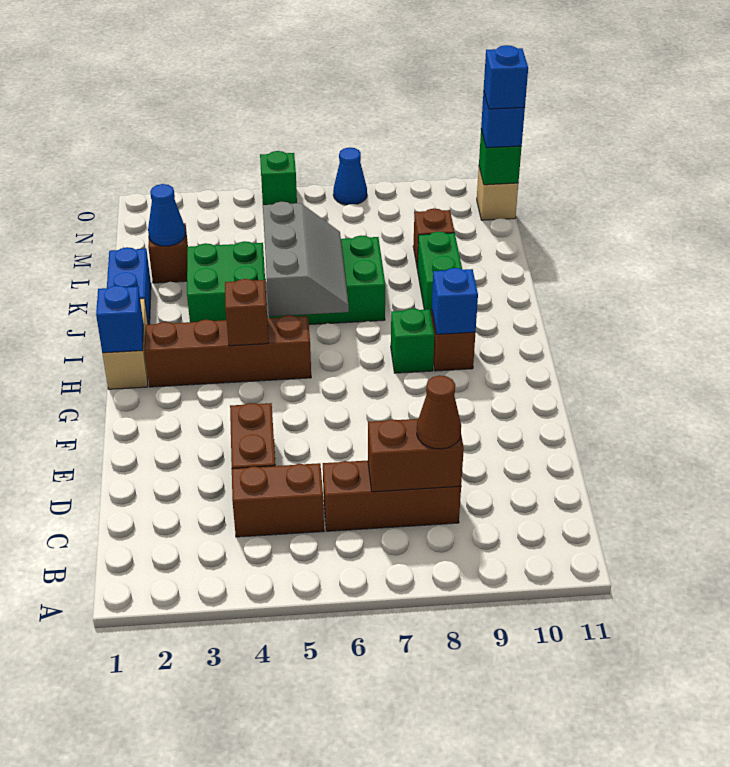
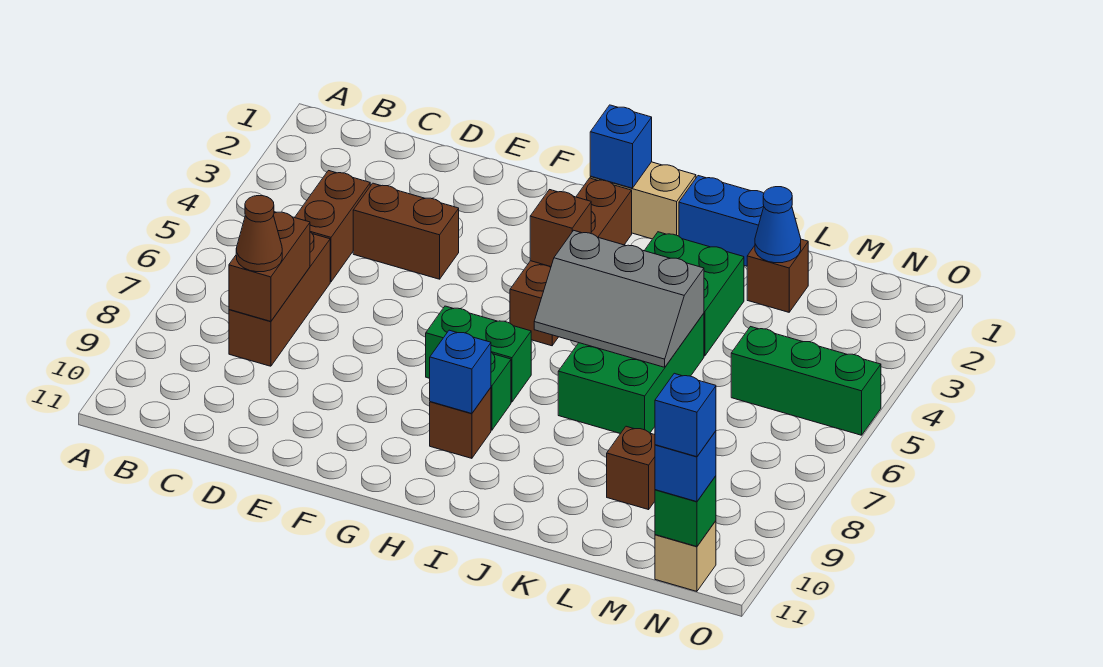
green 1x2 brick [417,232,462,317] -> green 1x2 brick moved to [426,306,531,402]
green 1x1 brick [260,151,297,205] -> green 1x3 brick [731,327,881,435]
blue 1x1 cone [333,148,367,205] -> none

